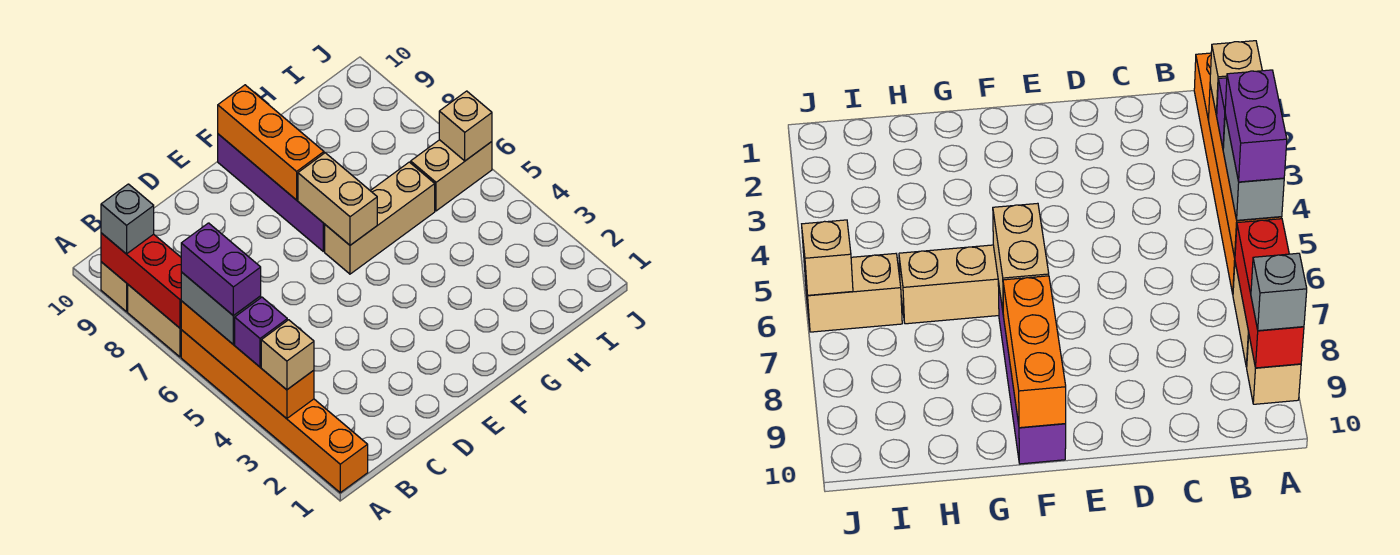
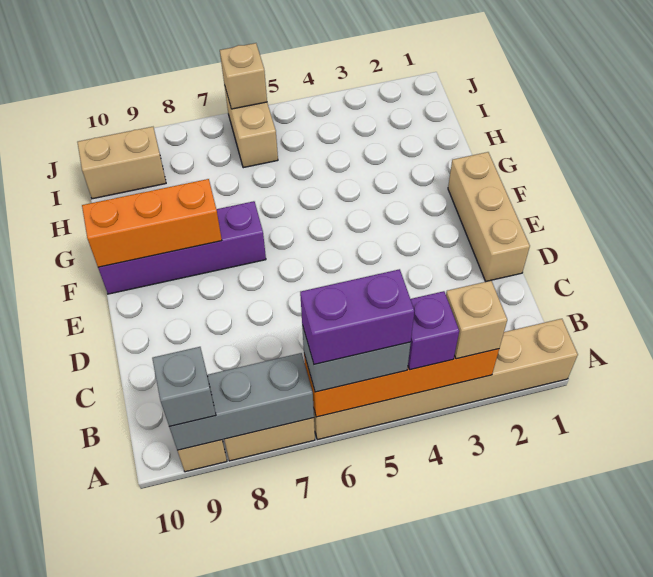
orange 1x6 brick [181,330,368,493] -> tan 1x6 brick [314,319,578,440]
red 1x3 brick [101,233,181,328] -> grey 1x3 brick [169,353,314,450]
tan 1x3 brick [325,162,435,274] -> tan 1x3 brick moved to [448,152,530,281]
tan 1x2 brick [298,153,377,245] -> tan 1x2 brick moved to [77,127,166,199]

